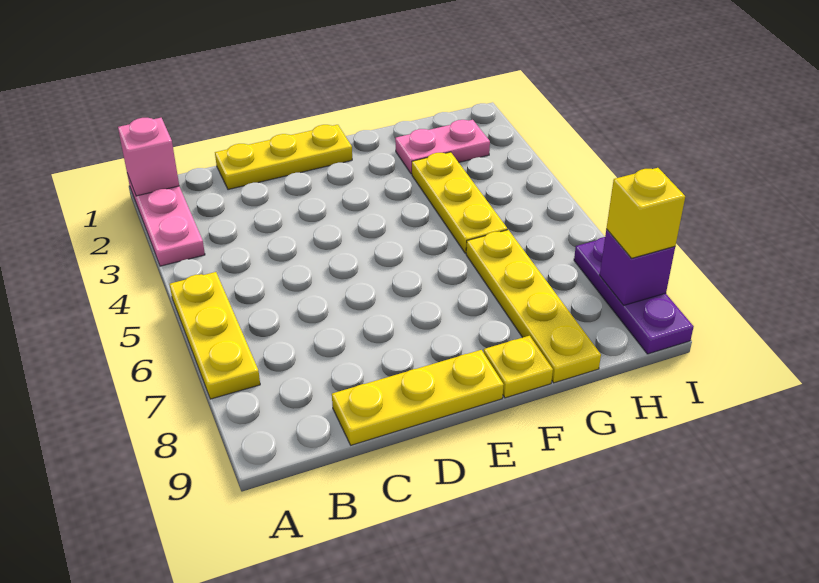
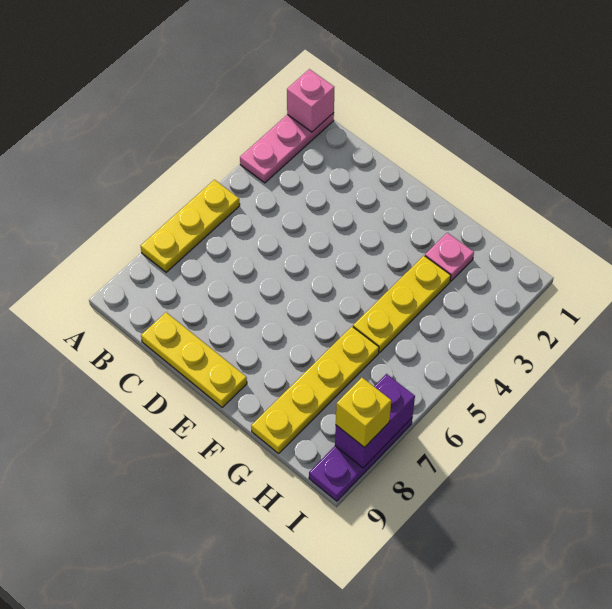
yellow 1x3 plate [215,125,352,190] -> none
yellow 1x1 plate [484,336,553,398] -> none
pink 1x2 plate [395,120,490,174] -> pink 1x1 plate [425,233,474,281]
purple 1x1 brick [600,229,675,305] -> purple 1x2 brick [335,374,415,468]

